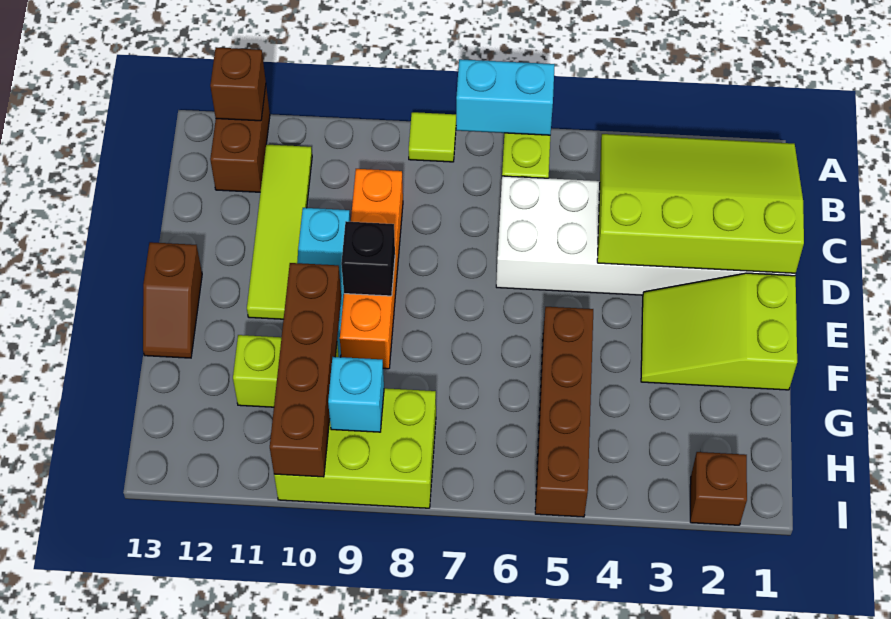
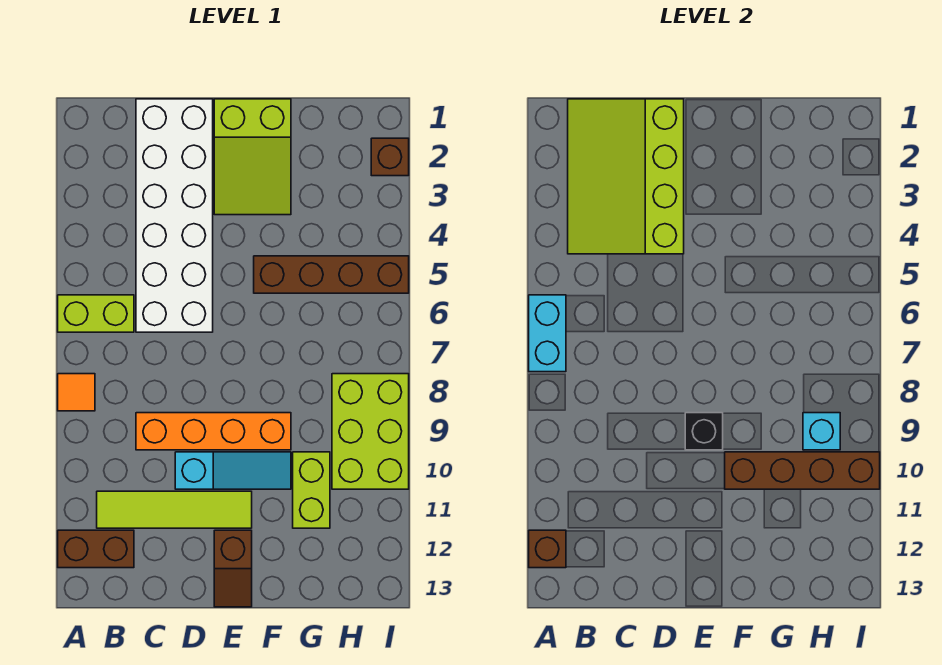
lime 1x1 tile [409,112,456,162] -> orange 1x1 tile [58,374,95,411]
brown 1x2 slope [143,242,202,358] -> brown 1x2 slope turned to [214,530,252,607]

